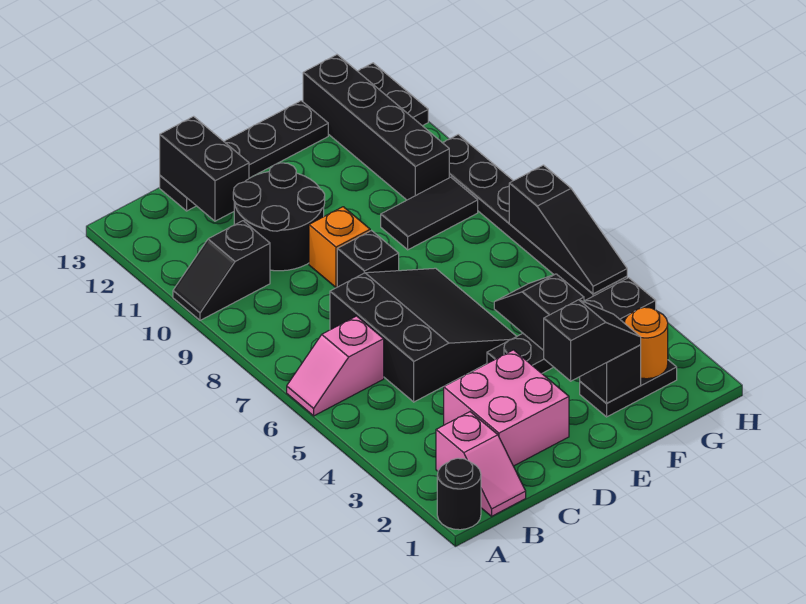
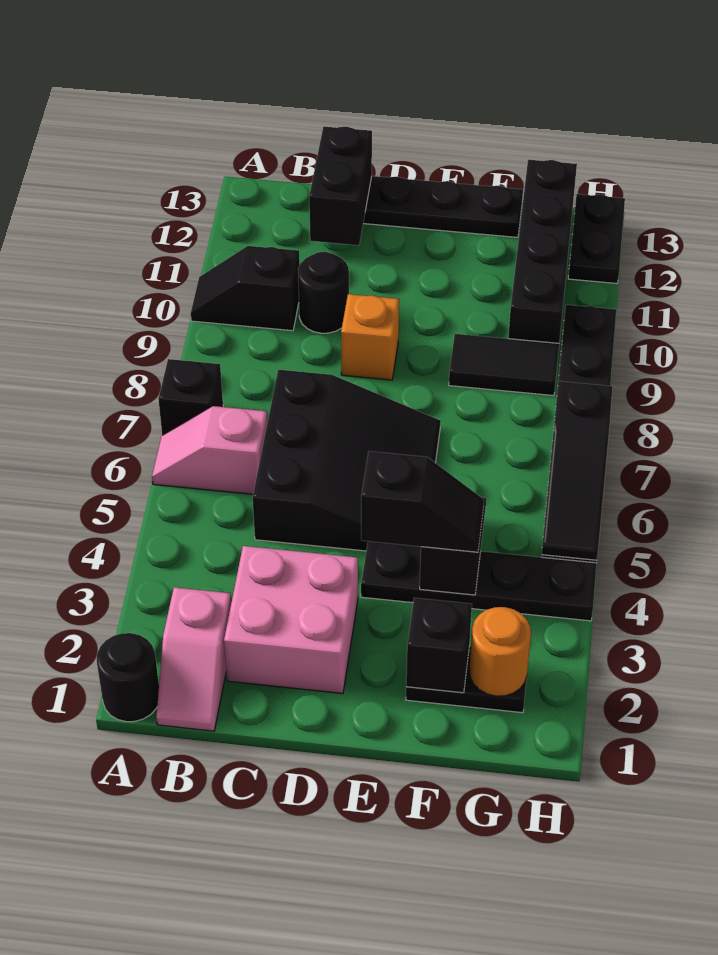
black 2x2 round brick [233,163,325,271] -> black 1x1 round brick [298,252,349,333]
black 1x1 brick [337,231,399,287] -> black 1x1 brick moved to [158,359,223,435]
black 1x2 slope [544,300,641,381] -> black 1x2 slope moved to [361,451,484,552]

